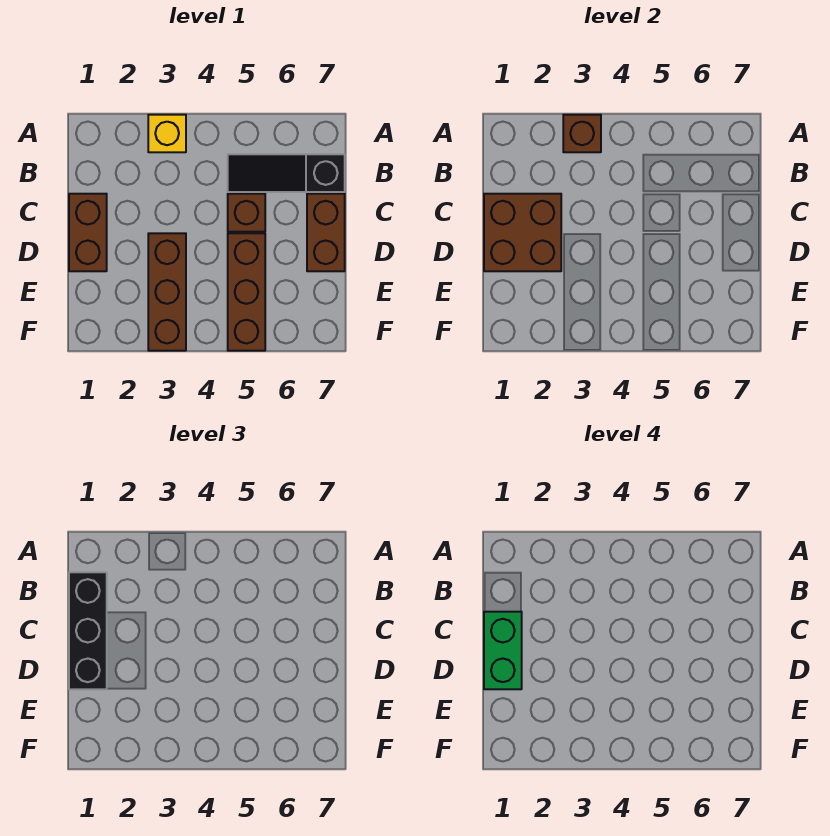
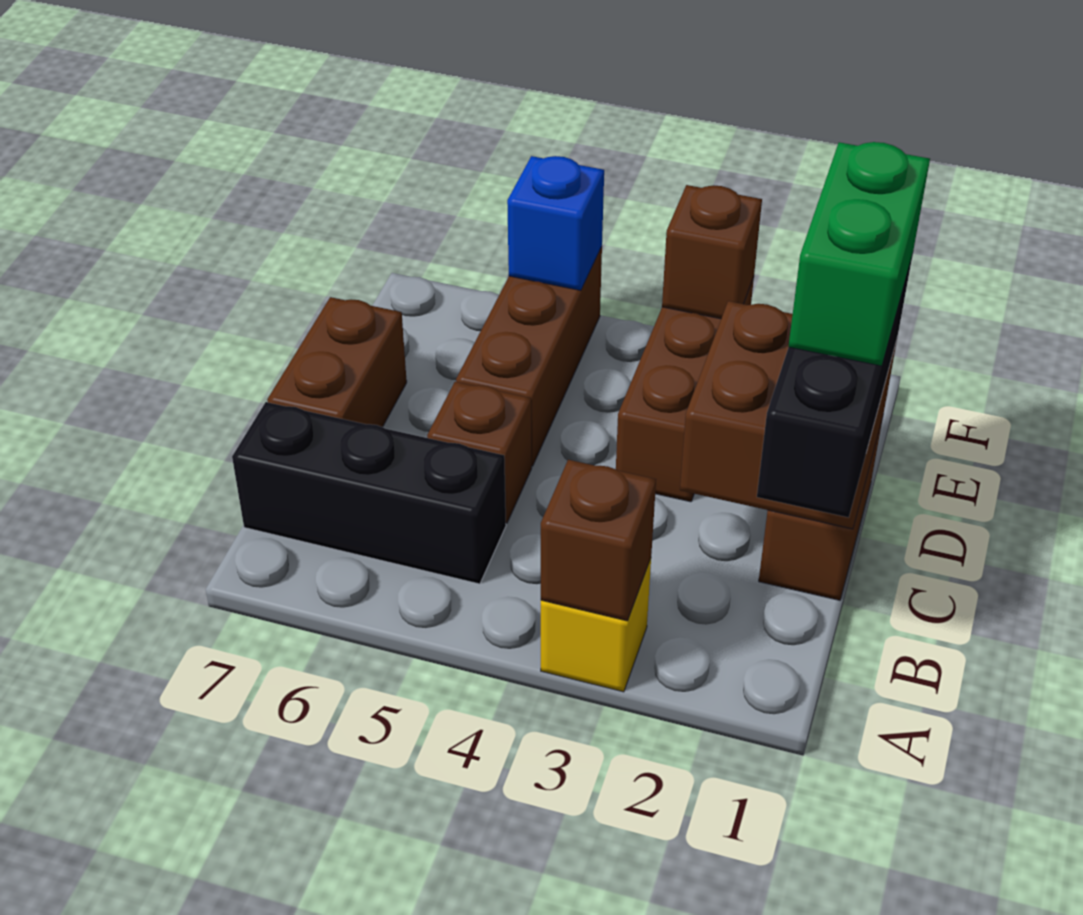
black 1x3 slope [228,154,345,192] -> black 1x3 brick [232,402,506,584]
none -> brown 1x1 brick [662,185,762,319]
none -> blue 1x1 brick [507,156,604,290]

